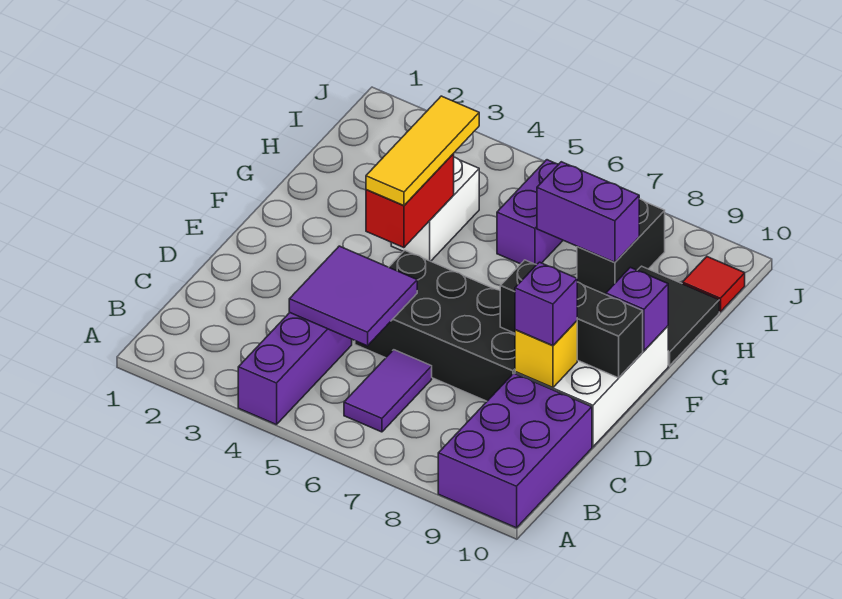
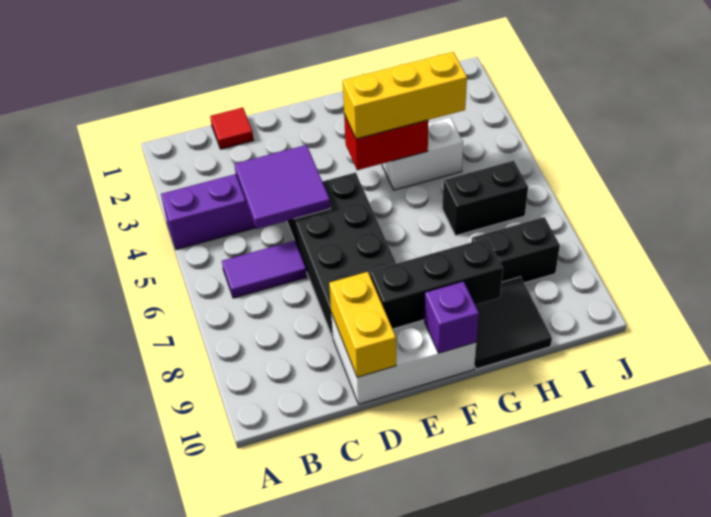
purple 2x3 brick [438,373,592,528] -> none
yellow 1x1 brick [515,321,577,388] -> yellow 1x2 brick [329,272,396,377]
purple 1x1 brick [515,262,577,346] -> none
black 1x3 brick [500,260,643,378] -> black 1x3 brick turned to [370,238,503,329]
yellow 1x3 tile [366,96,479,206] -> yellow 1x3 brick [343,52,467,139]
purple 1x2 brick [497,160,563,265] -> black 1x2 brick [442,161,528,236]
purple 1x2 brick [537,162,639,262] -> none
red 1x1 tile [682,257,745,312] -> red 1x1 tile moved to [210,108,253,149]

